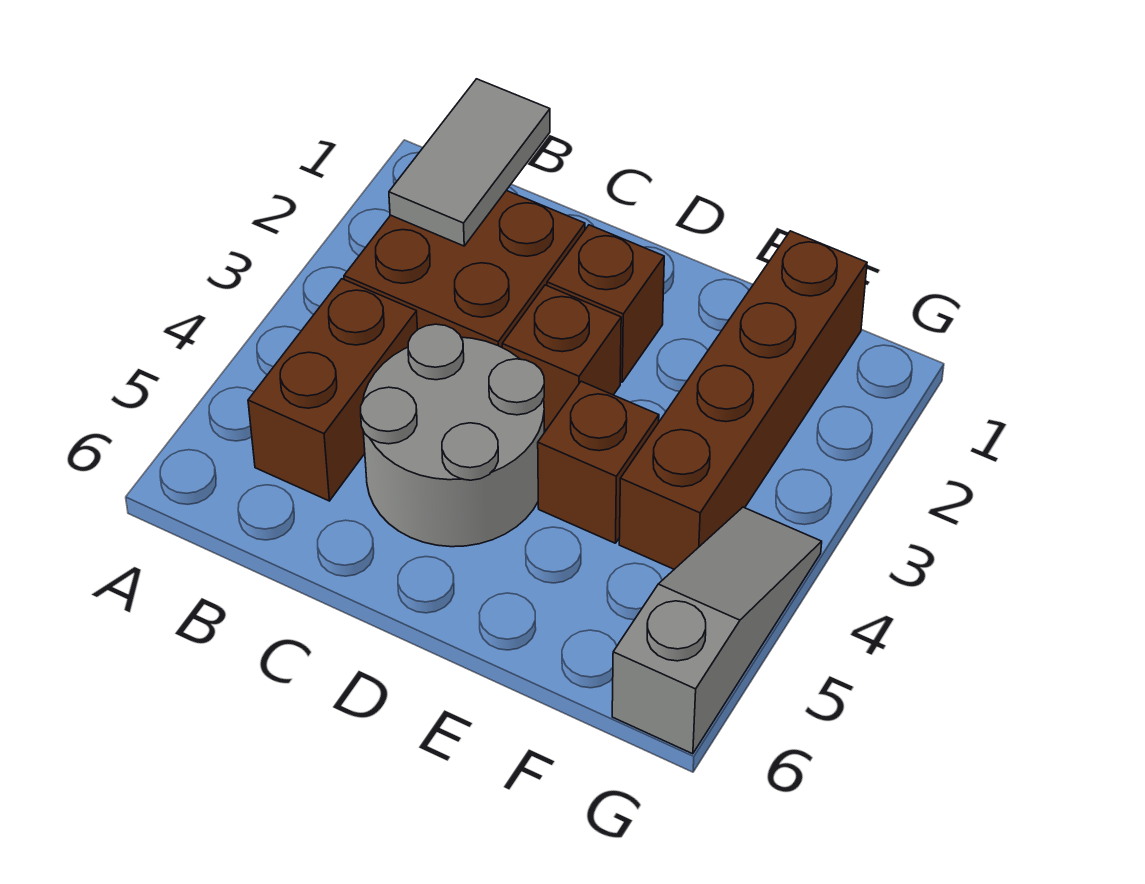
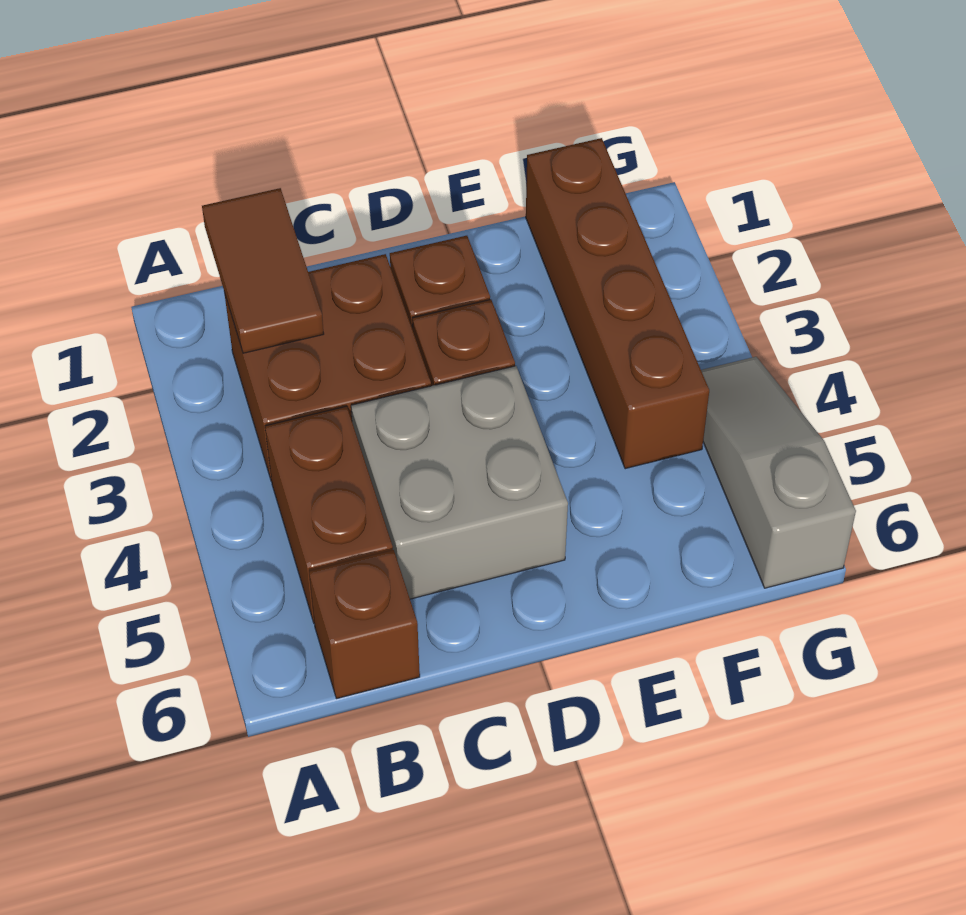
grey 1x2 tile [389,79,550,246] -> brown 1x2 tile [202,188,324,353]
grey 2x2 round brick [361,324,544,547] -> grey 2x2 brick [351,366,568,599]
brown 1x1 brick [538,381,659,543] -> brown 1x1 brick moved to [309,550,420,699]

